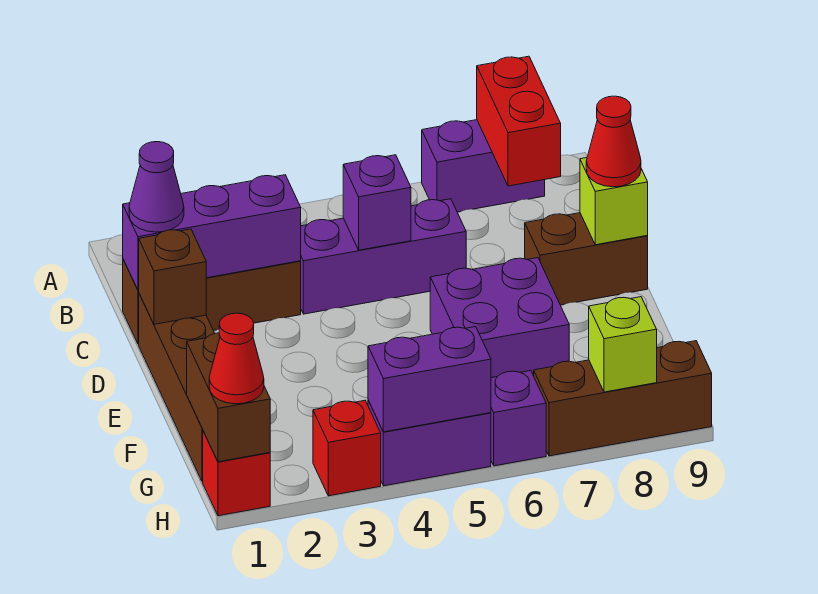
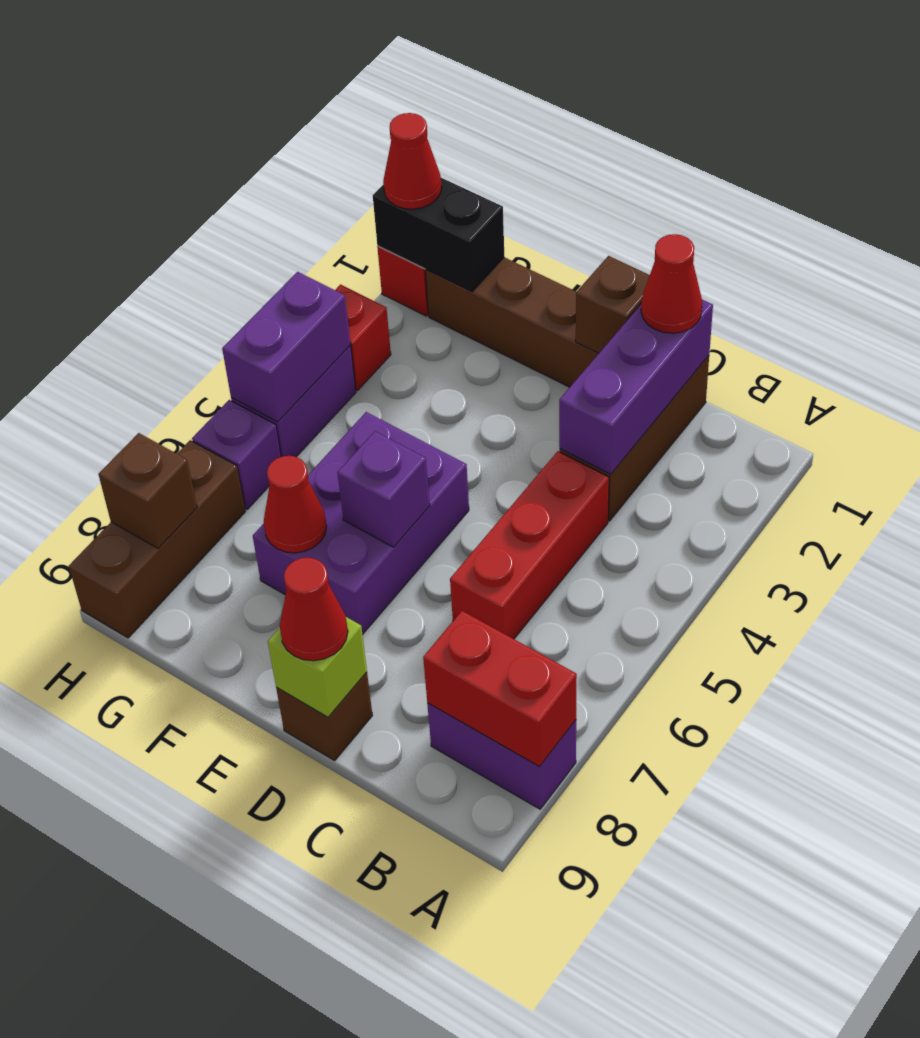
purple 1x2 brick [422,120,545,212] -> purple 1x2 brick turned to [427,703,576,809]
purple 1x1 cone [129,142,184,232] -> red 1x1 cone [641,234,702,333]
purple 1x3 brick [301,199,466,314] -> red 1x3 brick [450,451,609,639]
purple 1x1 brick [343,155,411,250] -> purple 1x1 brick moved to [337,431,430,547]
brown 1x2 brick [525,213,648,305] -> brown 1x1 brick [276,672,372,761]
purple 2x2 brick [430,258,569,378] -> purple 2x3 brick [253,412,469,635]
none -> red 1x1 cone [264,456,327,553]
brown 1x2 brick [187,333,270,462] -> black 1x2 brick [373,178,504,292]
lime 1x1 brick [589,297,657,392] -> brown 1x1 brick [98,433,197,549]

